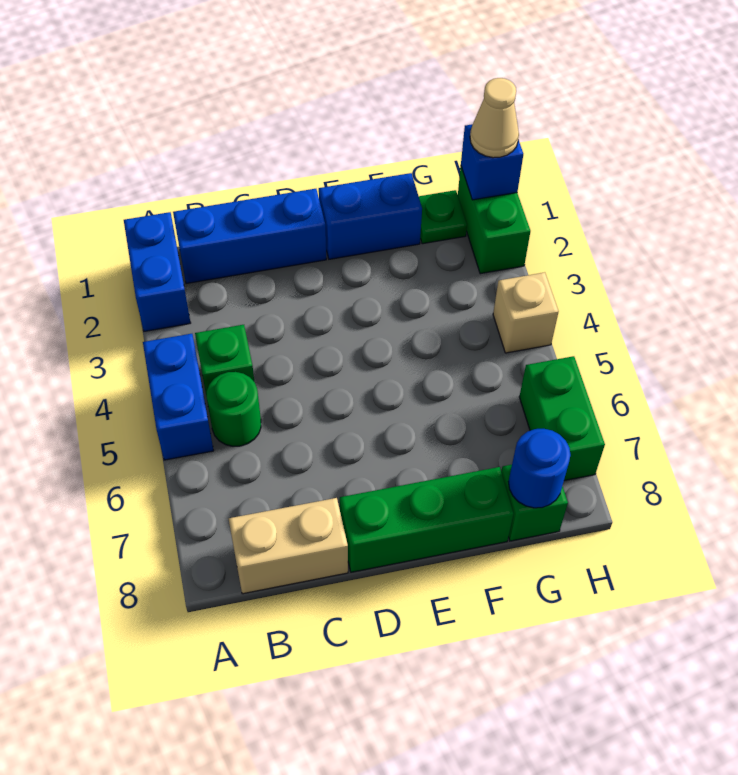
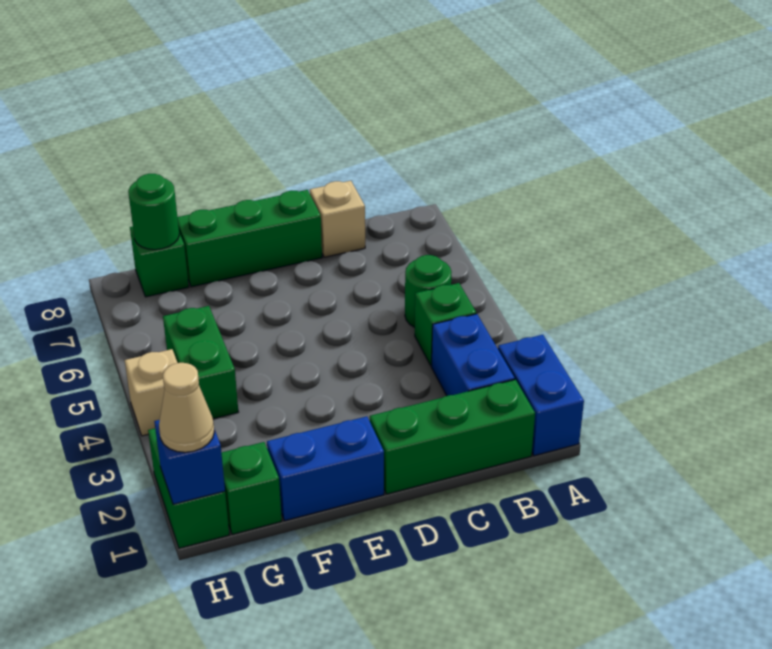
blue 1x2 brick [143,334,214,460] -> blue 1x2 brick moved to [431,314,515,396]
blue 1x3 brick [173,189,326,284] -> green 1x3 brick [370,380,535,494]
tan 1x2 brick [229,498,348,594] -> tan 1x1 brick [310,181,365,257]
green 1x1 plate [419,190,467,244] -> green 1x1 brick [221,442,282,534]
blue 1x1 round brick [508,429,571,508] -> green 1x1 round brick [128,174,179,250]
green 1x2 brick [519,356,605,481] -> green 1x2 brick moved to [163,306,238,419]

